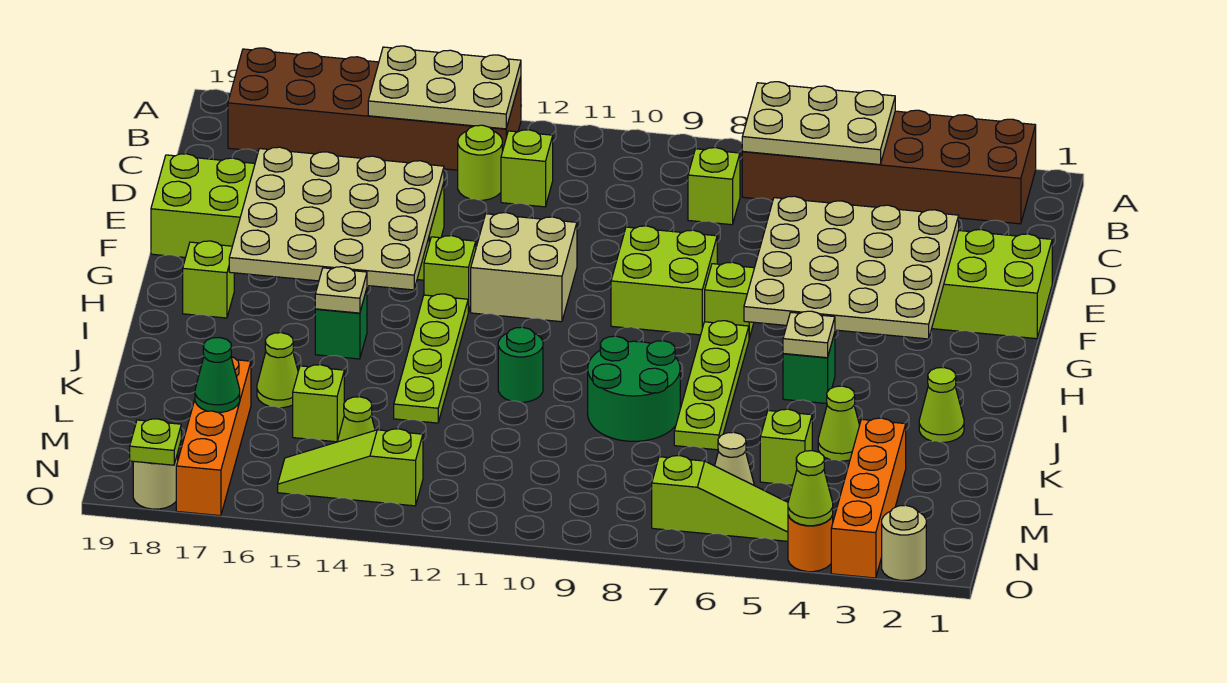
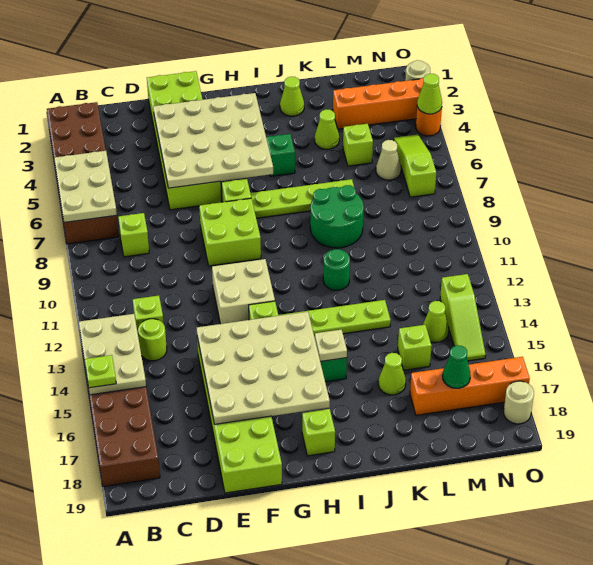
tan 1x1 plate [783,311,835,358] -> none
lime 1x1 plate [130,419,181,465] -> lime 1x1 plate moved to [84,355,116,388]

